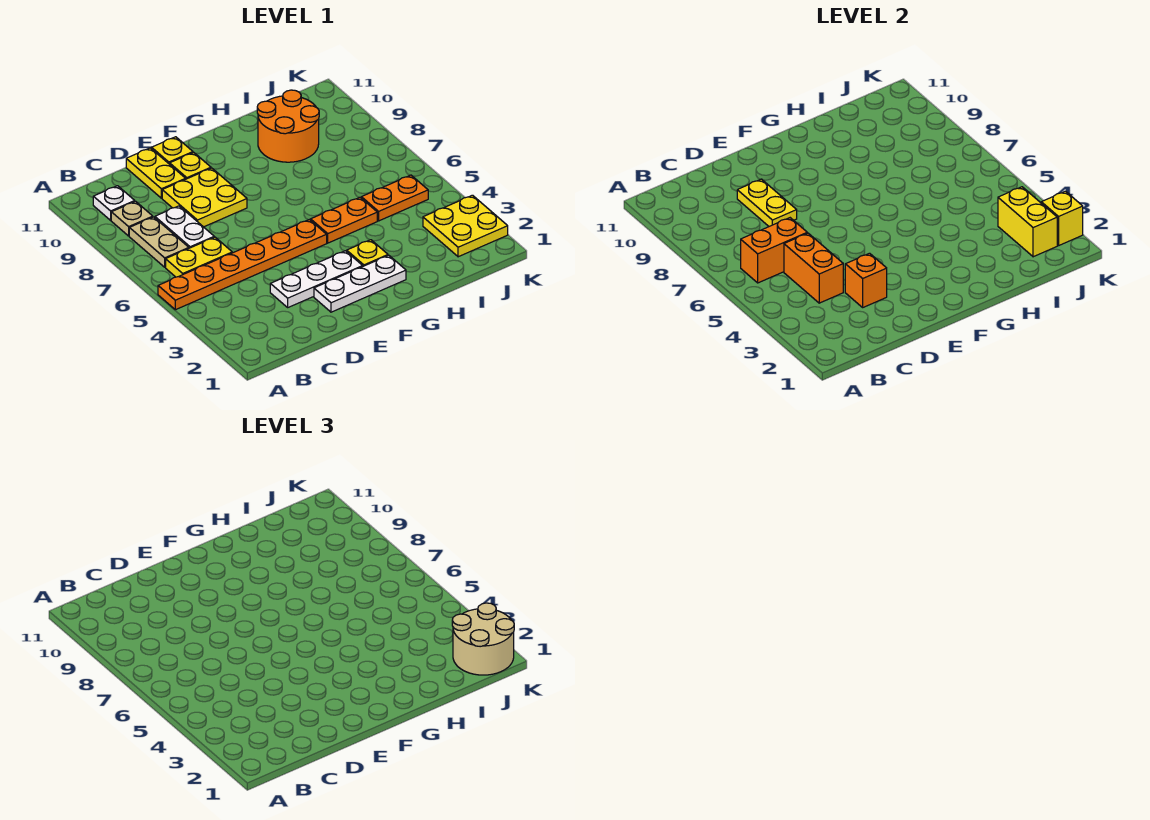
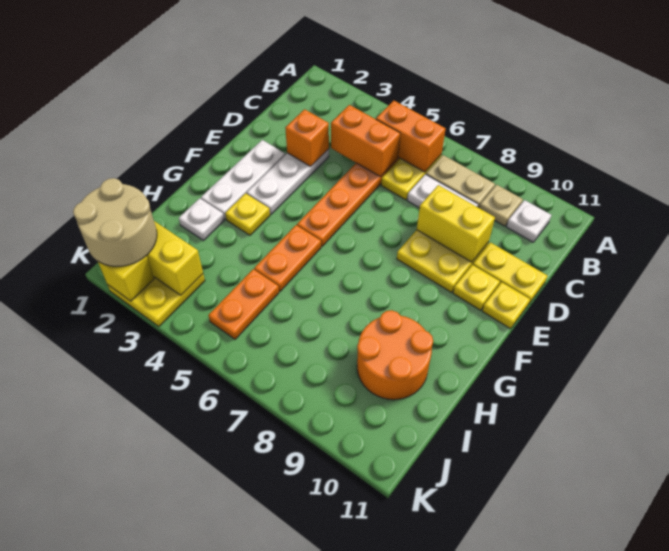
orange 1x2 brick [741,218,807,283] -> orange 1x2 brick turned to [376,101,445,172]
yellow 1x2 plate [737,179,797,226] -> yellow 1x2 brick [417,185,495,262]
none -> white 1x1 plate [179,198,224,240]

